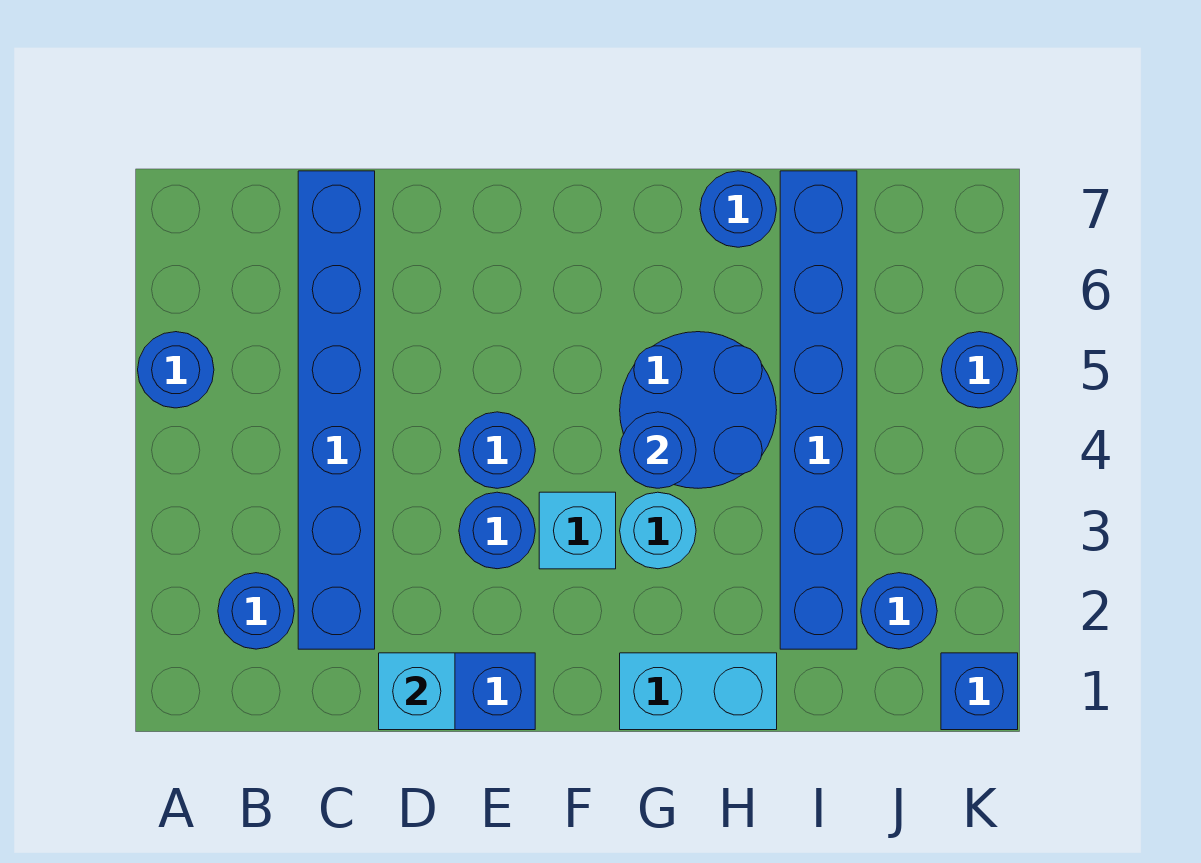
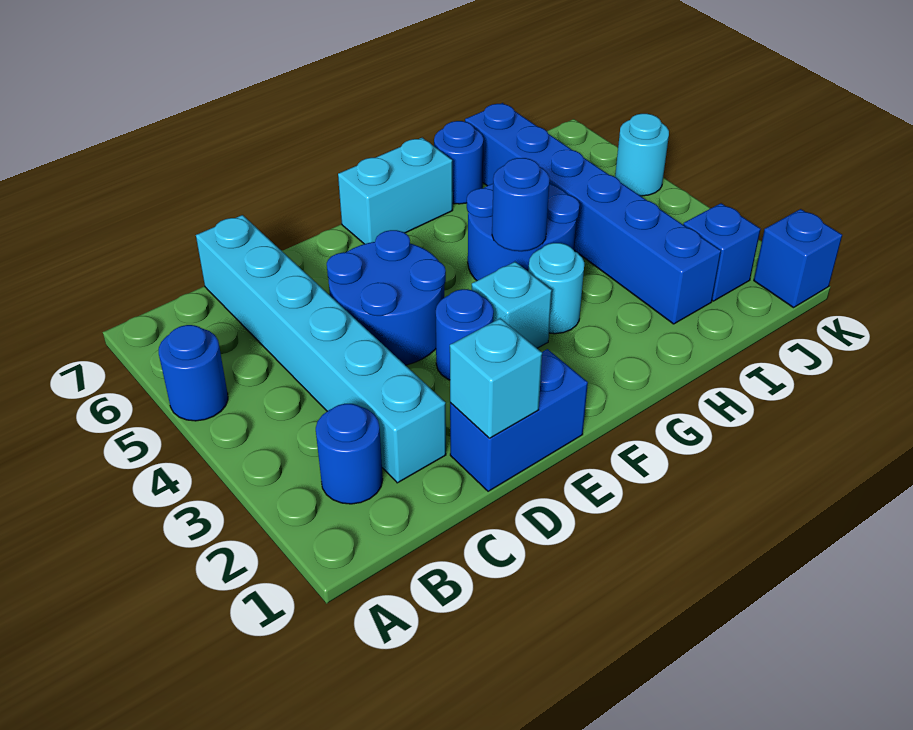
blue 1x6 brick [298,171,375,649] -> cyan 1x6 brick [196,215,446,483]
blue 1x1 round brick [459,412,535,488] -> blue 2x2 round brick [327,230,446,365]
cyan 1x2 brick [620,653,777,730] -> cyan 1x2 brick moved to [338,138,453,244]
blue 1x1 round brick [861,573,937,649] -> blue 1x1 brick [683,203,760,301]
blue 1x1 round brick [941,332,1018,408] -> cyan 1x1 round brick [615,114,669,196]

